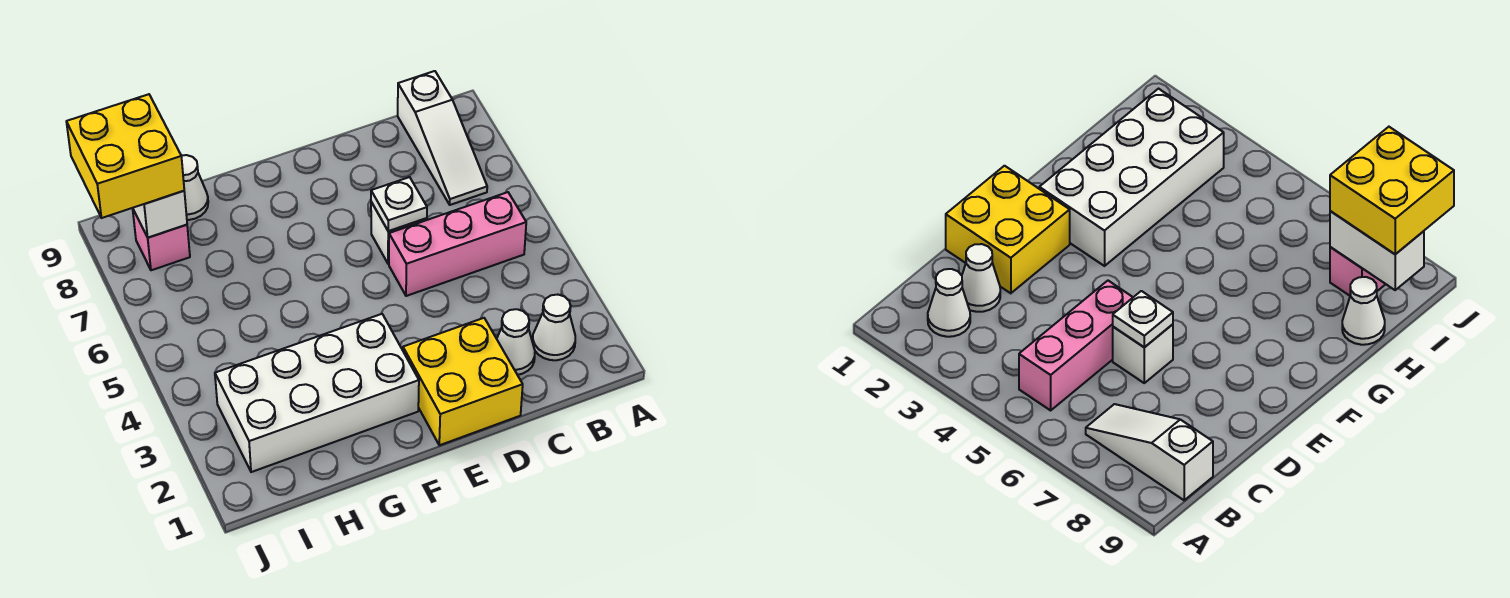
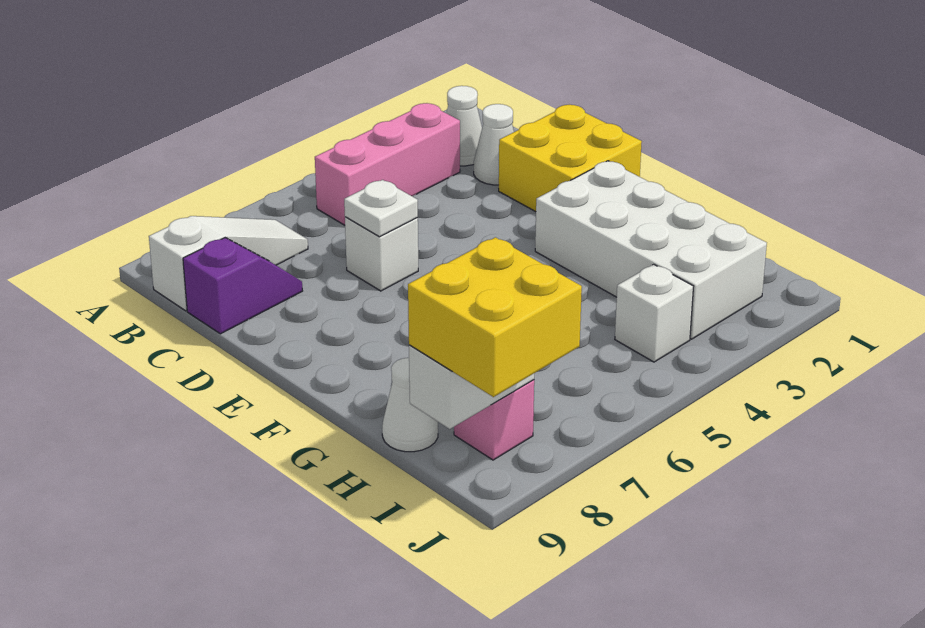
pink 1x3 brick [389,192,526,296] -> pink 1x3 brick turned to [315,103,460,225]
none -> purple 1x2 slope [183,238,302,334]
none -> white 1x1 brick [615,264,694,362]

